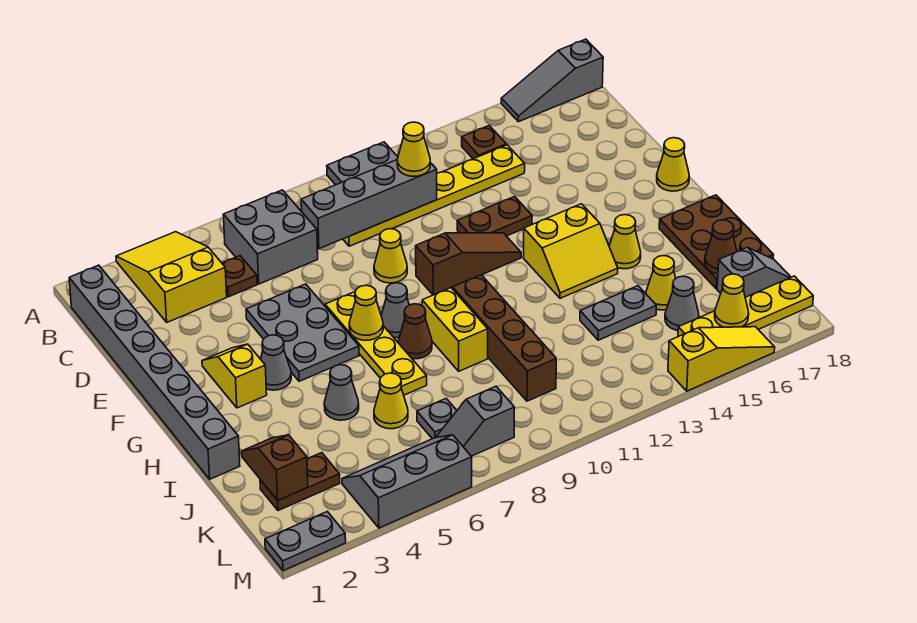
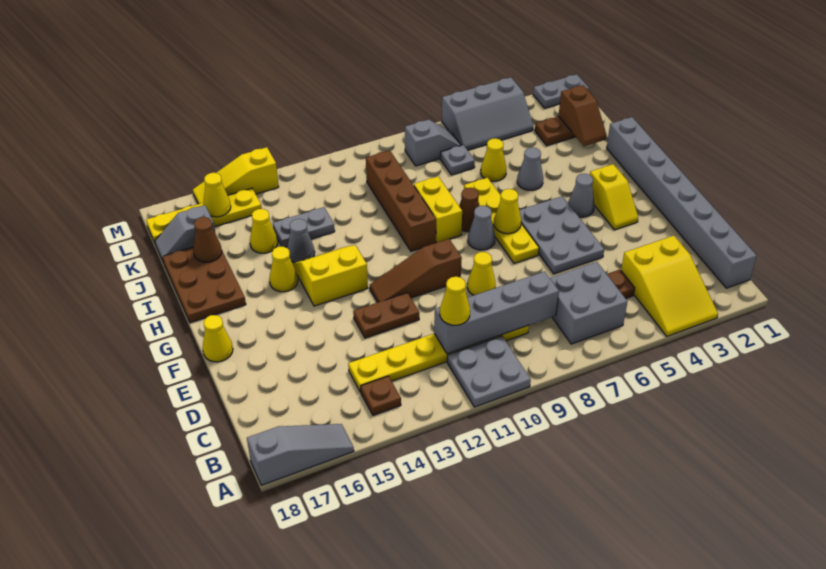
grey 1x1 cone [665,276,699,331] -> grey 1x1 cone moved to [287,219,315,263]

